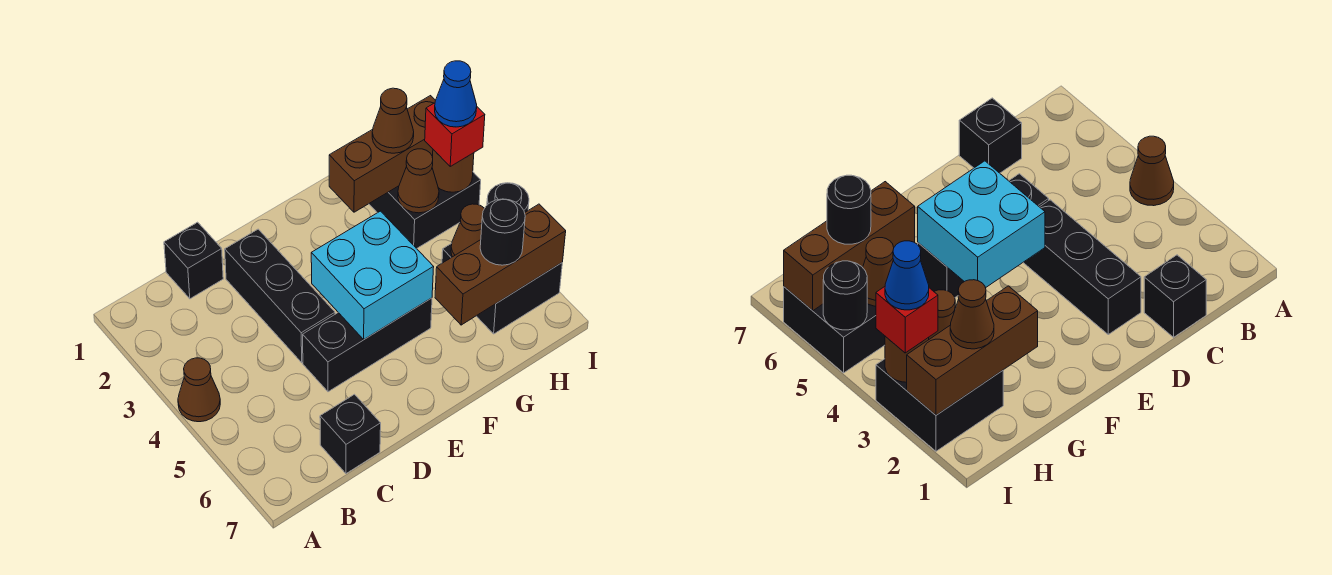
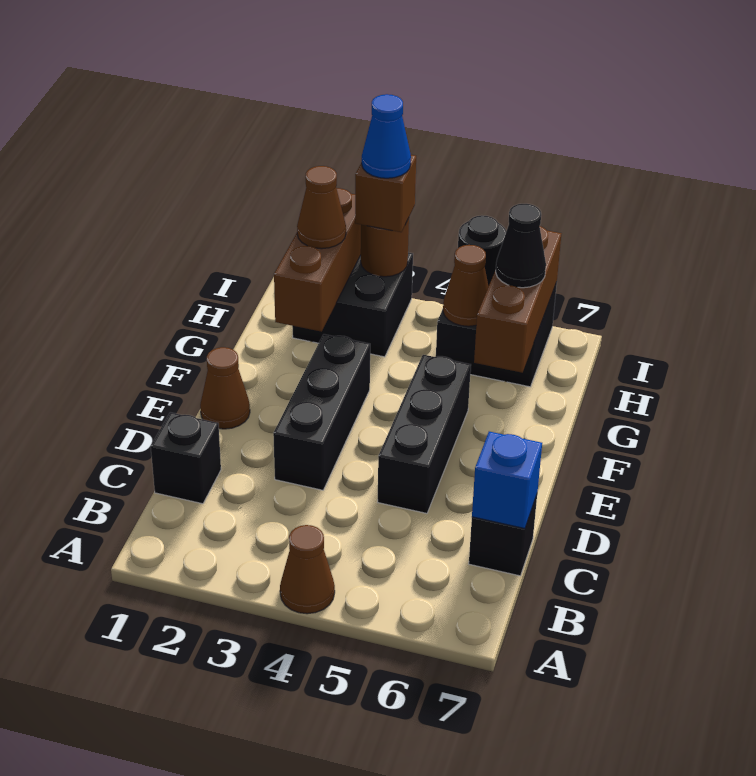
none -> blue 1x1 brick [472,432,542,529]
black 1x3 brick [225,229,335,363] -> black 1x3 brick turned to [273,334,370,490]
cyan 2x2 brick [311,211,434,339] -> none
brown 1x1 cone [398,149,439,213] -> brown 1x1 cone moved to [200,347,250,429]
black 1x1 round brick [480,199,525,265] -> black 1x1 cone [496,204,546,288]
red 1x1 brick [425,103,485,166] -> brown 1x1 brick [355,155,416,232]

